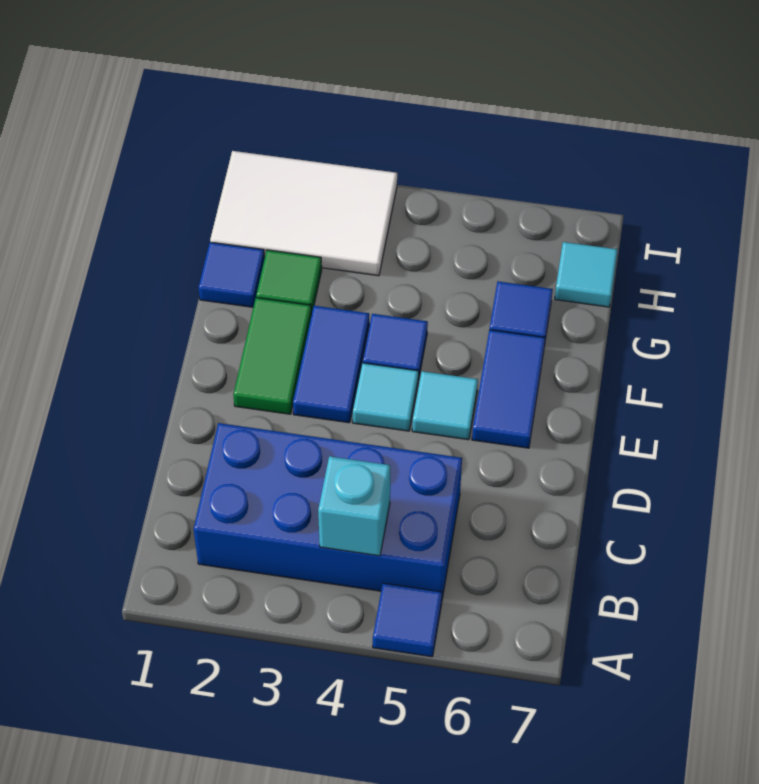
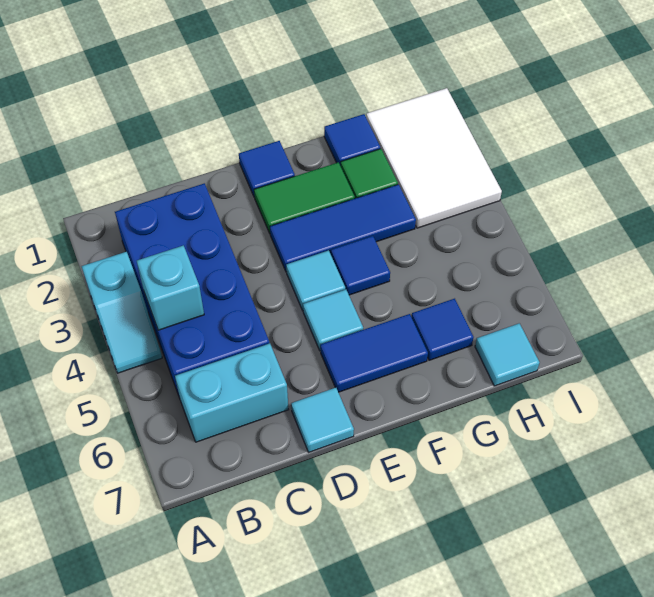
none -> cyan 1x2 slope [82,252,162,373]
blue 1x1 tile [373,583,442,657] -> blue 1x1 tile moved to [239,141,295,197]
none -> cyan 1x2 brick [175,343,289,442]
none -> cyan 1x1 tile [291,388,354,452]
blue 1x2 tile [293,306,369,423] -> blue 1x3 tile [270,184,416,272]

